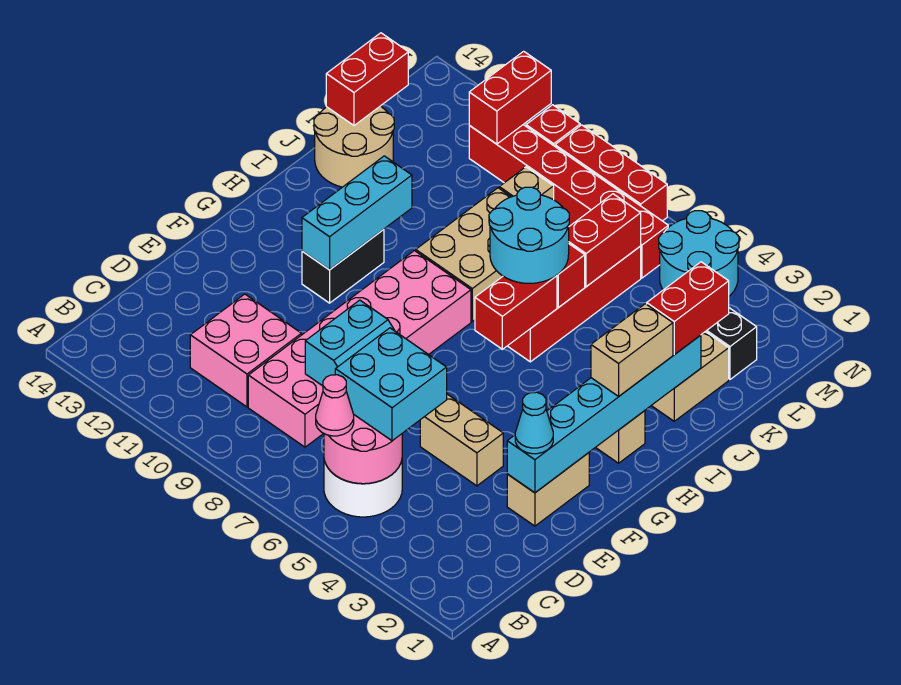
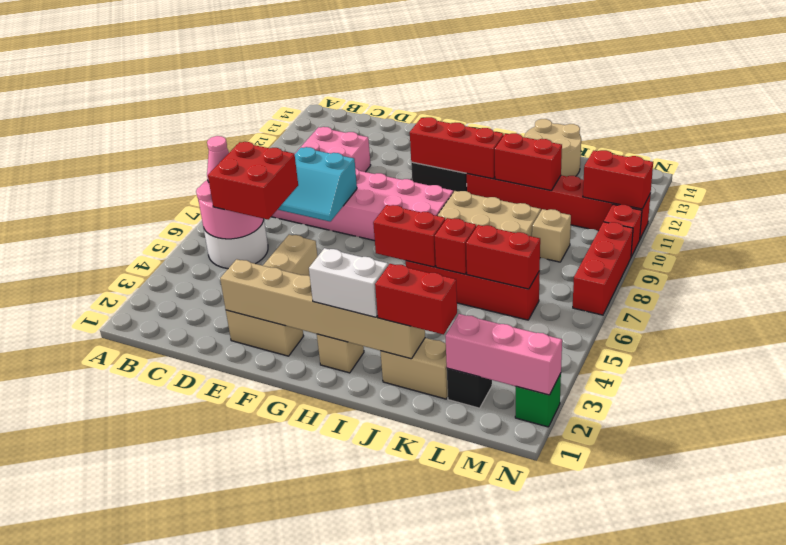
cyan 2x2 brick [335,328,447,441] -> red 2x2 brick [208,142,298,220]
cyan 1x6 brick [507,335,701,493] -> tan 1x6 brick [220,259,425,359]
cyan 1x1 cone [515,392,553,454] -> none
cyan 1x3 brick [302,156,412,270] -> red 1x3 brick [410,117,504,179]
tan 1x2 brick [591,304,673,396] -> white 1x2 brick [309,248,388,317]
cyan 2x2 round brick [489,187,569,283] -> none
red 1x2 brick [326,33,408,125] -> red 1x2 brick moved to [495,133,562,191]
none -> pink 1x3 brick [445,314,562,395]
cyan 2x2 round brick [659,211,739,296] -> none
red 1x6 brick [469,125,668,278] -> red 1x6 brick turned to [467,174,651,239]
none -> green 1x1 brick [515,373,561,427]

